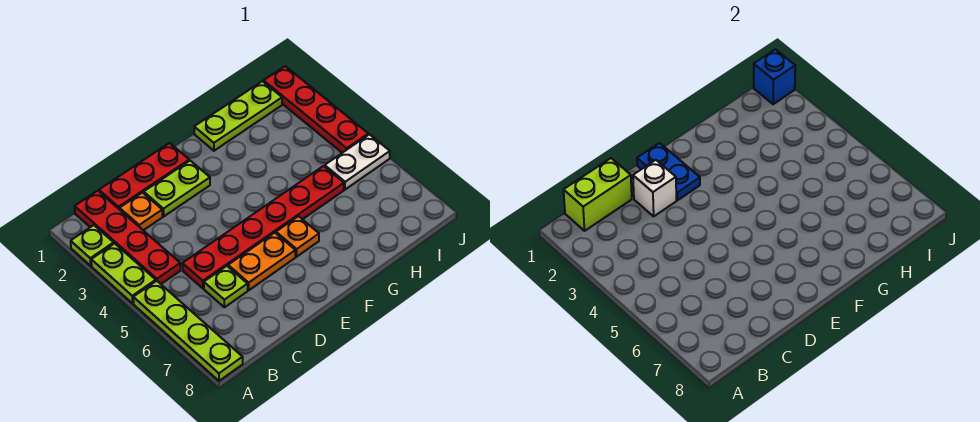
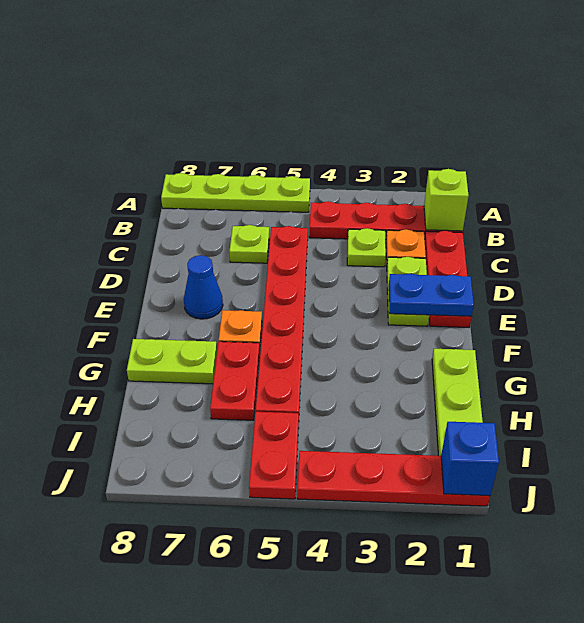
lime 1x1 plate [71,225,114,266] -> lime 1x1 plate moved to [347,228,386,267]
lime 1x2 plate [91,243,156,303] -> lime 1x2 plate moved to [127,339,217,384]
lime 1x2 brick [564,158,632,231] -> lime 1x1 brick [424,169,469,231]
white 1x1 brick [633,160,676,216] -> none
orange 1x2 plate [228,233,295,290] -> none
none -> blue 1x1 cone [184,255,223,319]
none -> red 1x2 plate [210,342,260,420]
white 1x2 plate [325,134,390,190] -> red 1x2 plate [249,412,299,499]

